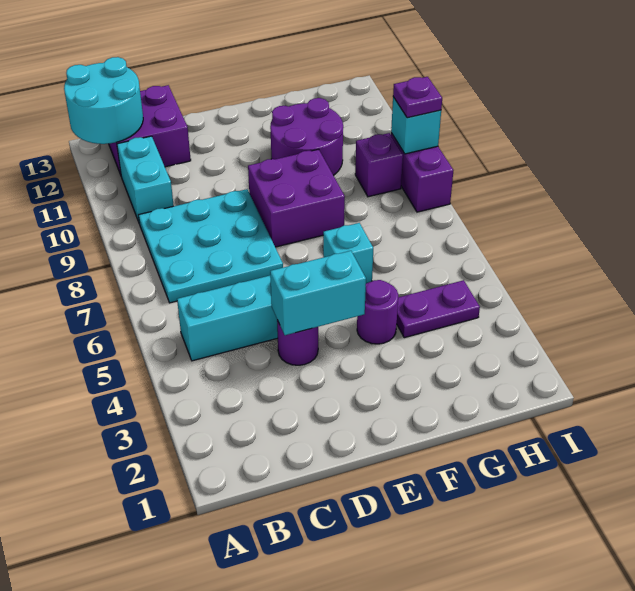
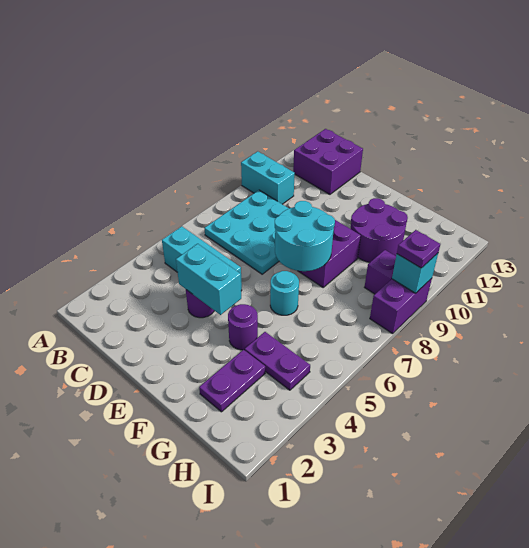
cyan 2x2 round brick [64,57,143,144] -> cyan 2x2 round brick moved to [275,201,335,271]
cyan 1x2 brick [117,136,174,224] -> cyan 1x2 brick turned to [241,151,295,204]
cyan 1x1 brick [323,223,373,283] -> cyan 1x1 round brick [270,271,299,315]
none -> purple 1x2 plate [199,350,265,412]

